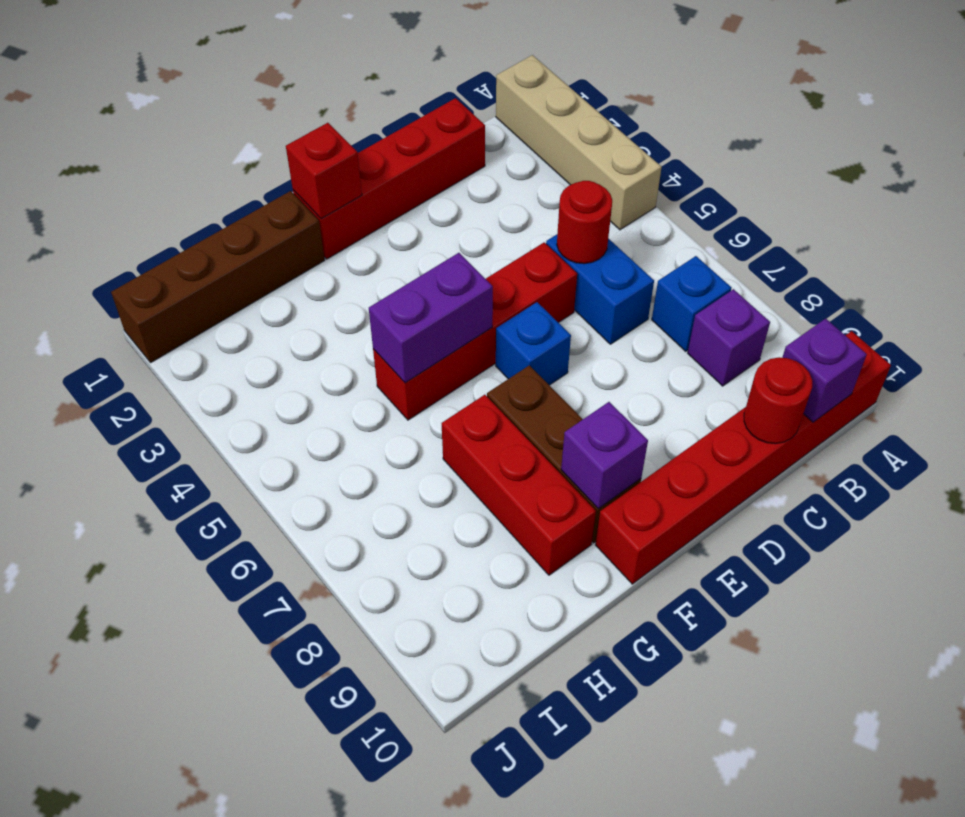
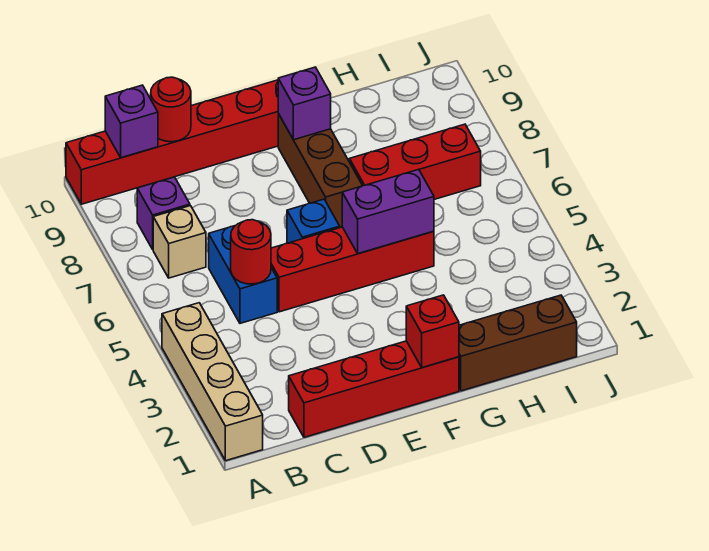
blue 1x1 brick [652,256,732,351] -> tan 1x1 brick [153,206,206,278]
brown 1x4 brick [111,191,325,363] -> brown 1x3 brick [459,295,577,391]
red 1x3 brick [442,395,596,575] -> red 1x3 brick turned to [349,124,481,199]

